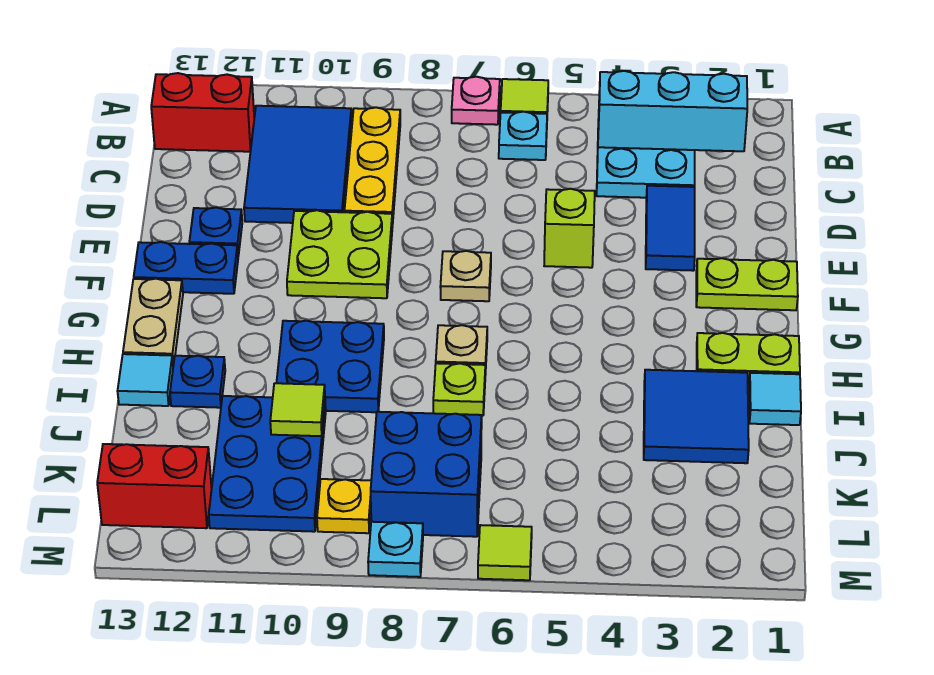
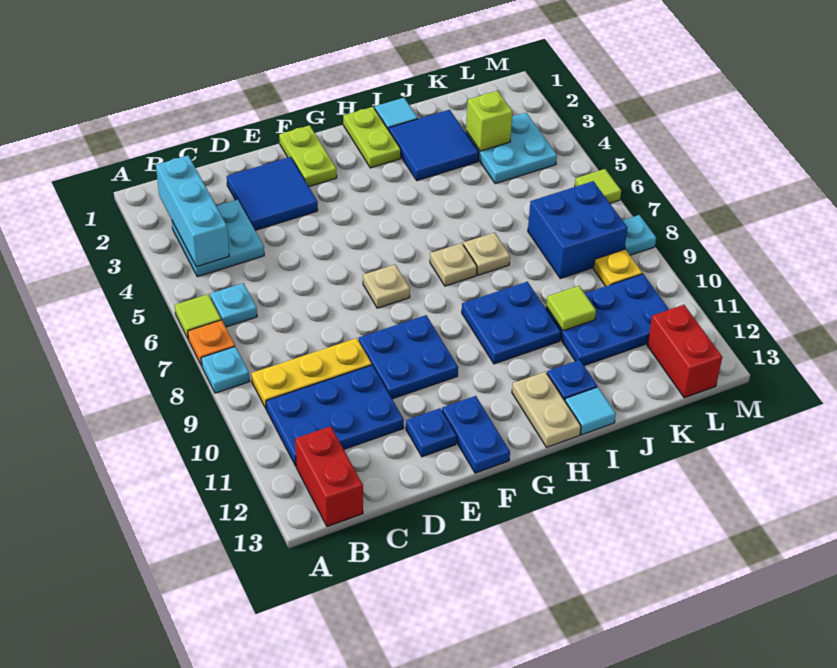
pink 1x1 plate [452,77,500,125] -> orange 1x1 plate [188,320,235,366]
none -> cyan 1x1 plate [201,347,250,393]
blue 2x3 tile [244,106,352,223] -> blue 2x3 plate [266,365,404,466]
blue 1x2 tile [646,186,695,271] -> blue 2x2 tile [227,157,318,230]
lime 1x1 brick [544,189,595,268] -> lime 1x1 brick moved to [466,91,513,151]
lime 2x2 plate [287,210,392,298] -> blue 2x2 plate [359,315,458,399]
tan 1x2 plate [123,279,183,365] -> tan 1x2 plate turned to [512,372,581,447]
lime 1x1 plate [433,363,485,416] -> tan 1x1 plate [463,233,510,275]
none -> cyan 2x2 plate [466,113,557,184]

